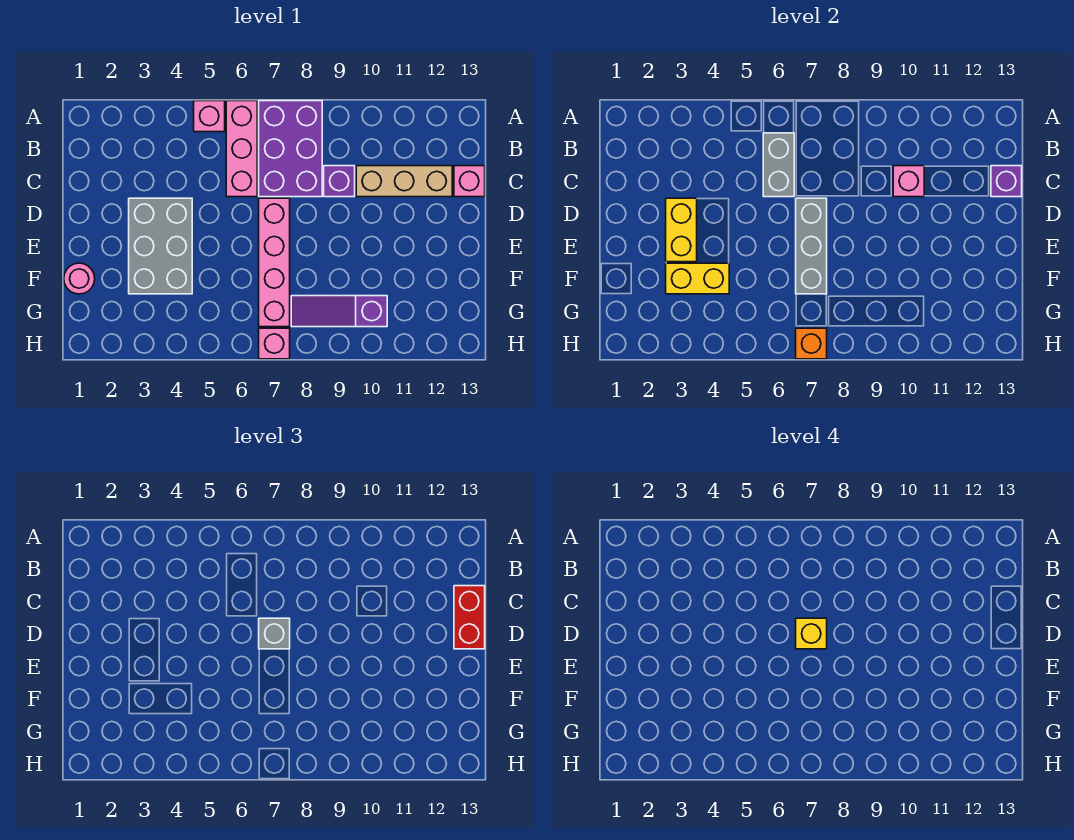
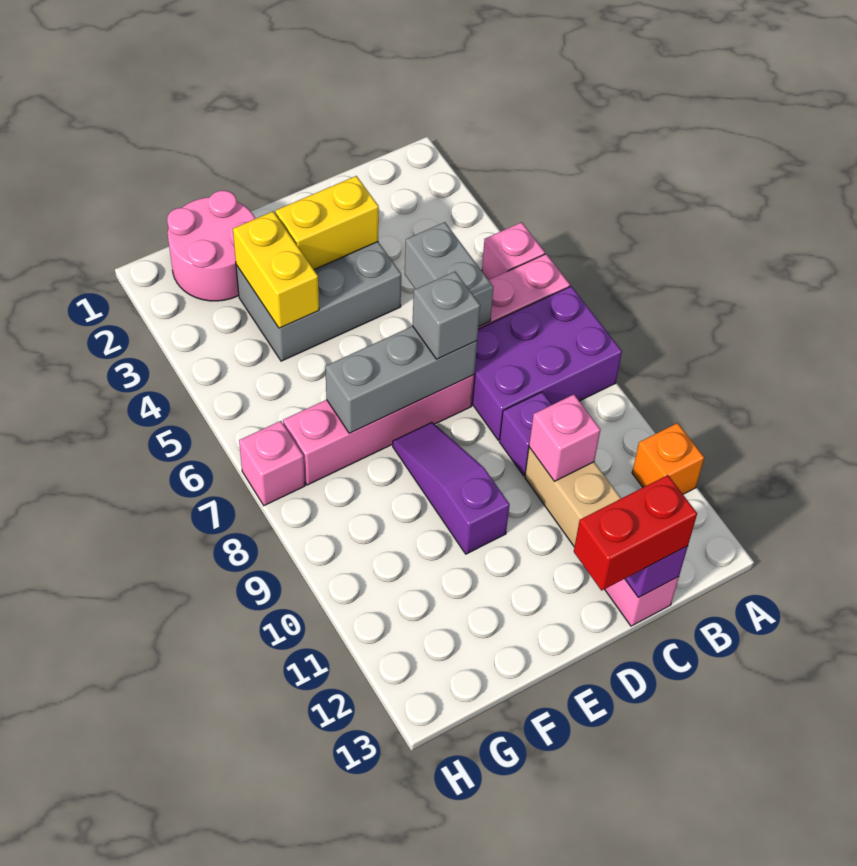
grey 1x2 brick [763,133,794,197] -> grey 1x2 brick turned to [405,222,494,327]
yellow 1x1 brick [796,618,827,649] -> none
pink 1x1 round brick [64,263,95,294] -> pink 2x2 round brick [167,190,255,301]
purple 1x3 slope [291,296,387,327] -> purple 1x3 slope moved to [393,422,510,554]
orange 1x1 brick [796,328,827,359] -> orange 1x1 brick moved to [632,423,704,494]

